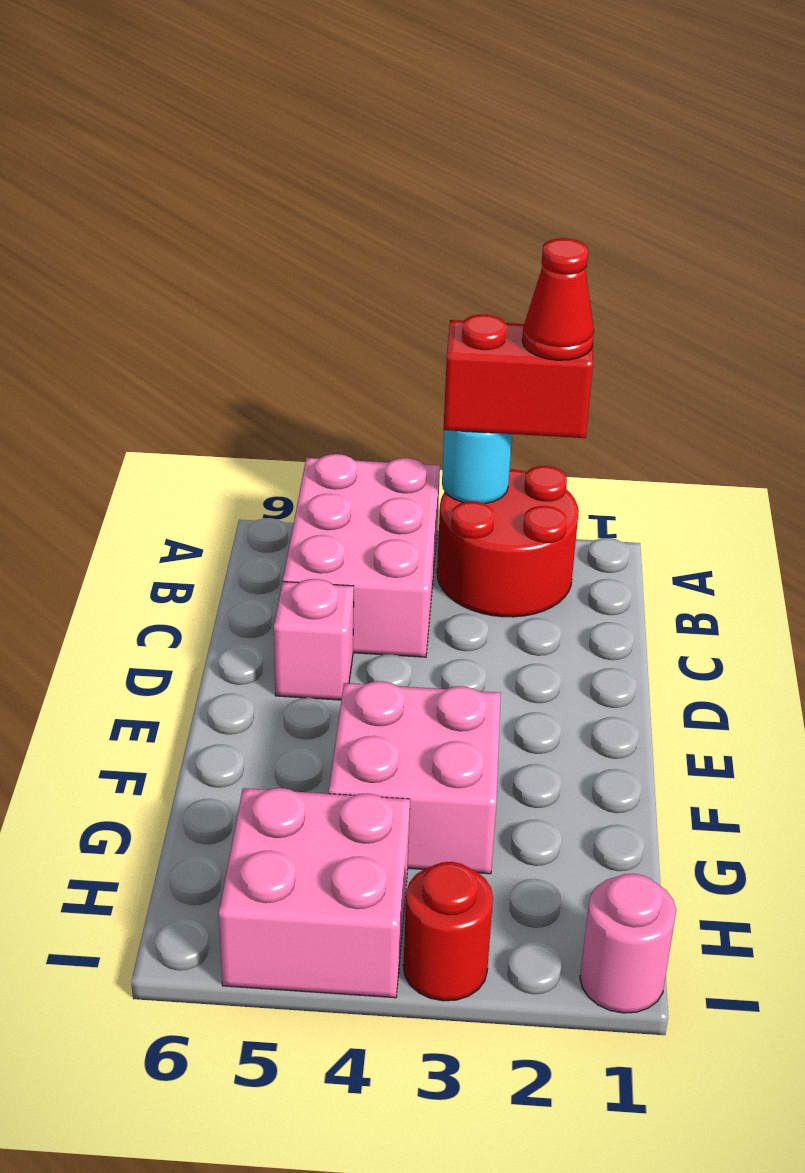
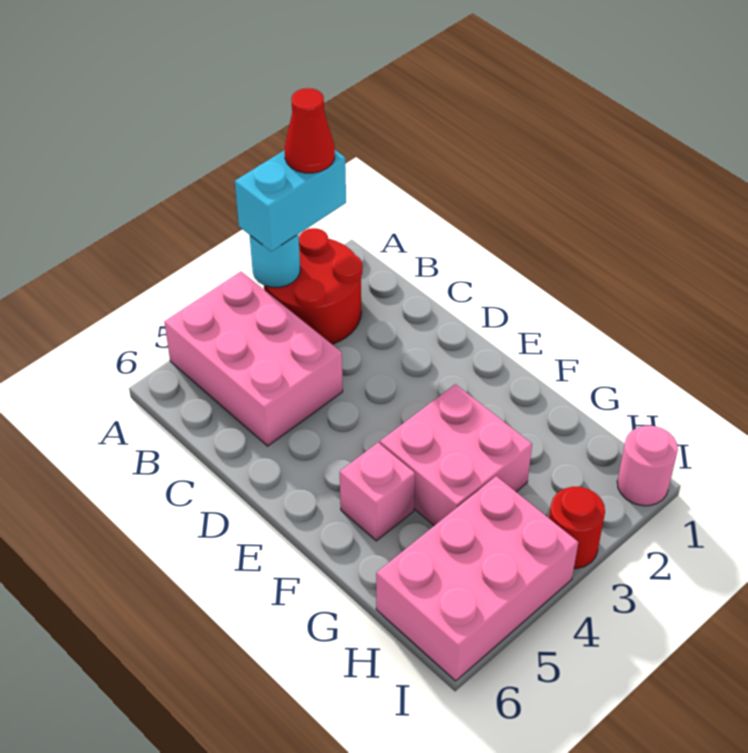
red 1x2 brick [443,315,593,438] -> cyan 1x2 brick [235,150,346,251]
pink 1x1 brick [274,579,354,700] -> pink 1x1 brick moved to [340,443,415,541]
pink 2x2 brick [219,788,410,998] -> pink 2x3 brick [376,476,578,681]

